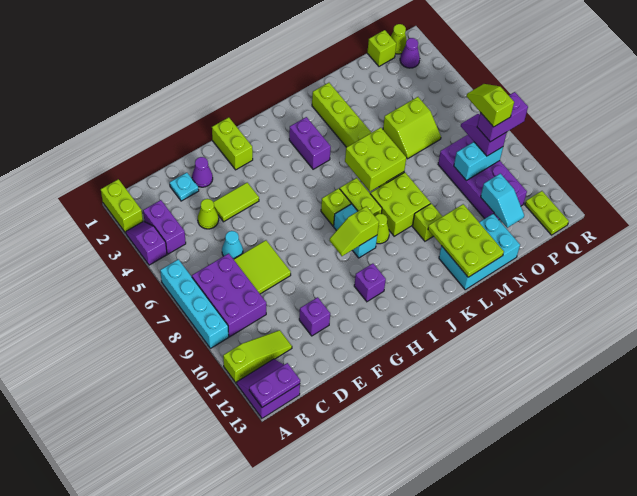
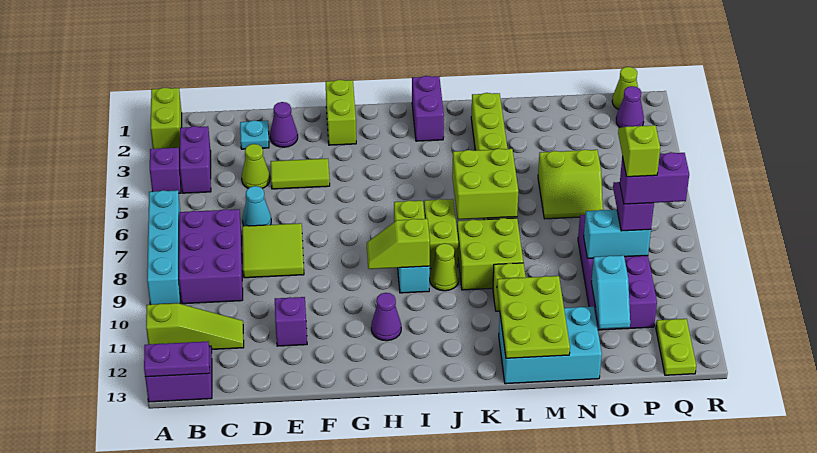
purple 1x1 brick [354,264,386,302] -> purple 1x1 cone [371,293,401,341]
purple 1x2 brick [289,117,331,169] -> purple 1x2 brick moved to [412,76,444,141]
lime 1x1 brick [367,30,396,66] -> none

